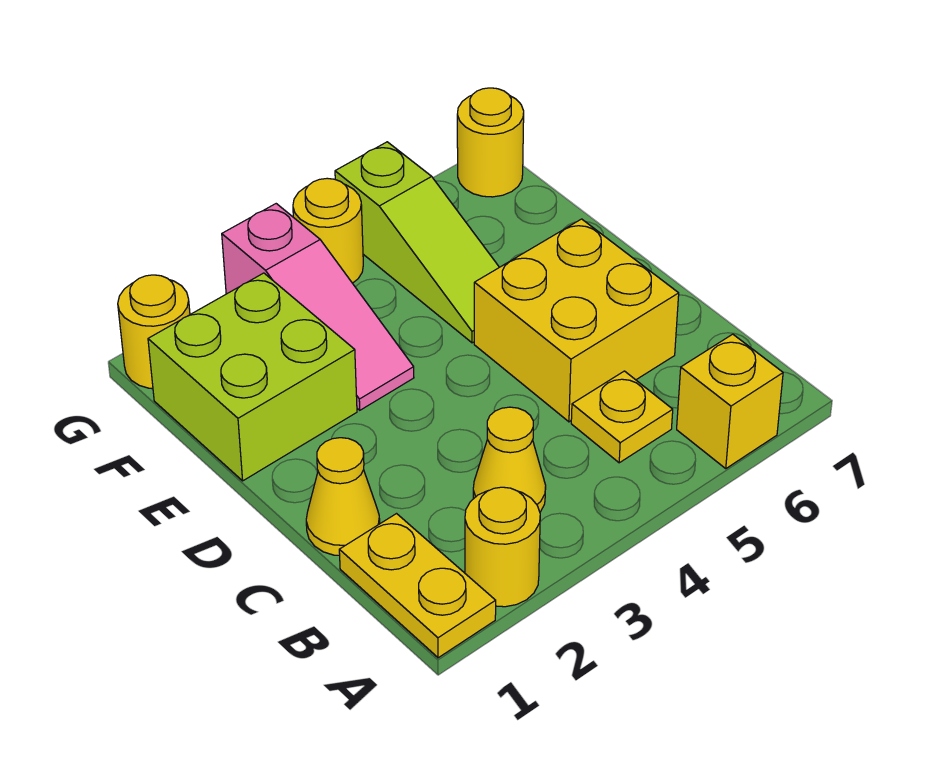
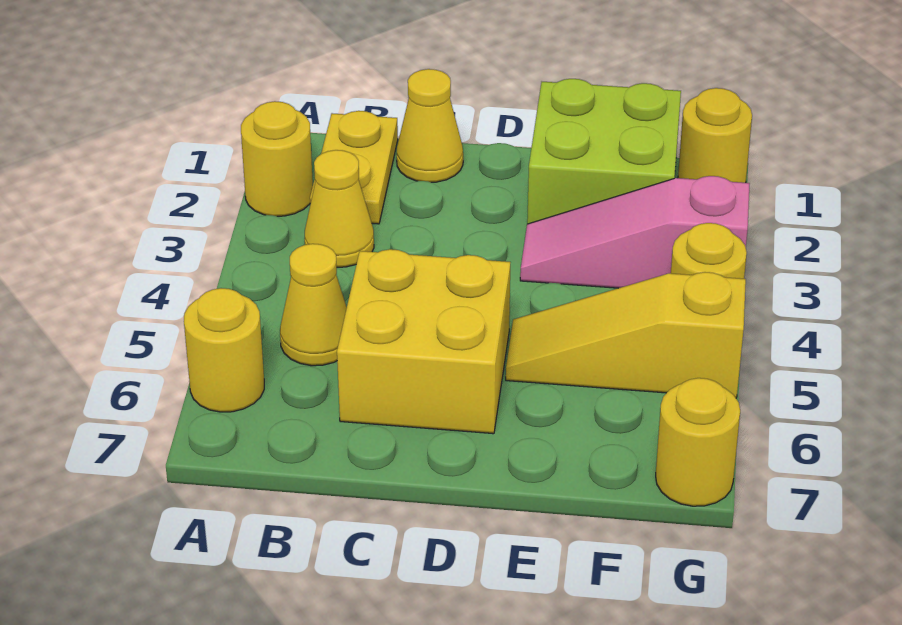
yellow 1x2 plate [339,514,496,658] -> yellow 1x2 plate turned to [310,111,398,224]
yellow 1x1 brick [677,334,783,468] -> yellow 1x1 round brick [184,288,264,412]
yellow 1x1 plate [571,371,673,463] -> yellow 1x1 cone [280,244,347,366]
lime 1x3 slope [335,142,499,343] -> yellow 1x3 slope [506,272,746,398]

